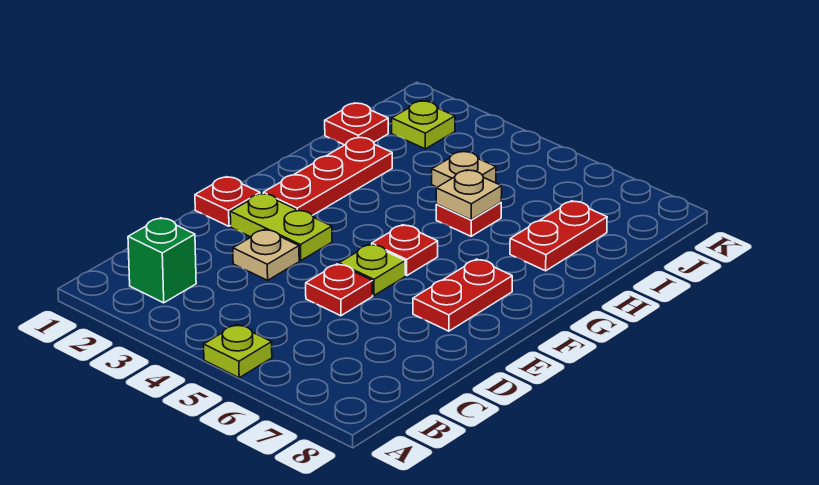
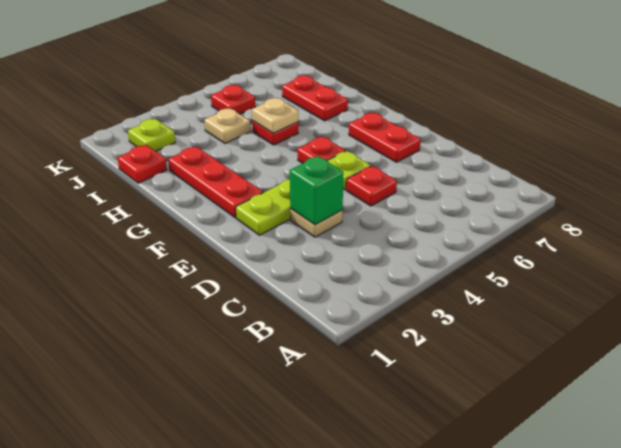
lime 1x1 plate [204,324,272,378] -> none
green 1x1 brick [128,218,196,303] -> green 1x1 brick moved to [290,156,343,225]
red 1x1 plate [195,177,260,226] -> red 1x1 plate moved to [211,85,255,114]

